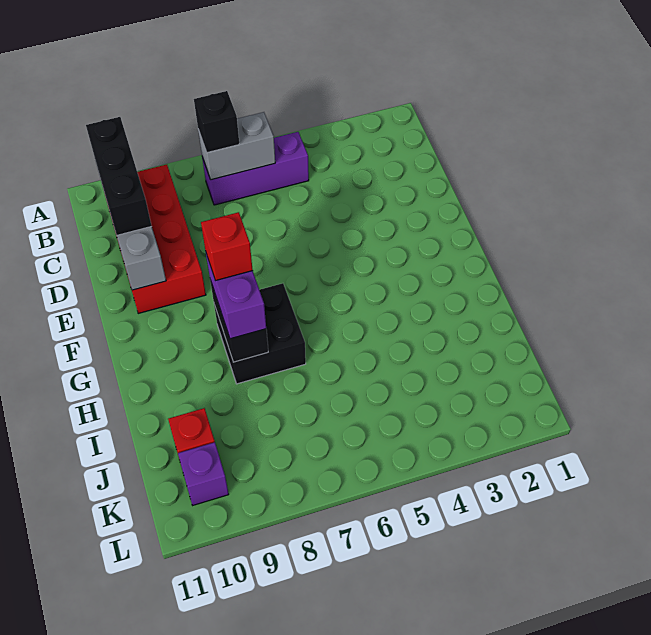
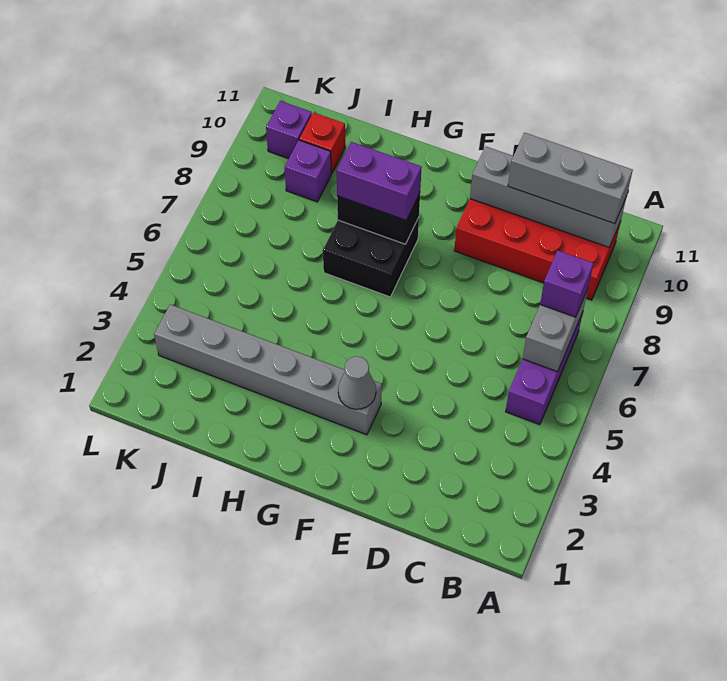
black 1x1 brick [194,91,239,153] -> purple 1x1 brick [540,251,593,317]
black 1x3 brick [86,117,152,235] -> grey 1x3 brick [508,133,633,224]
none -> grey 1x6 brick [154,304,382,435]
none -> grey 1x1 cone [338,356,376,409]
red 1x1 brick [201,212,253,281] -> none
none -> purple 1x1 brick [284,140,331,202]

